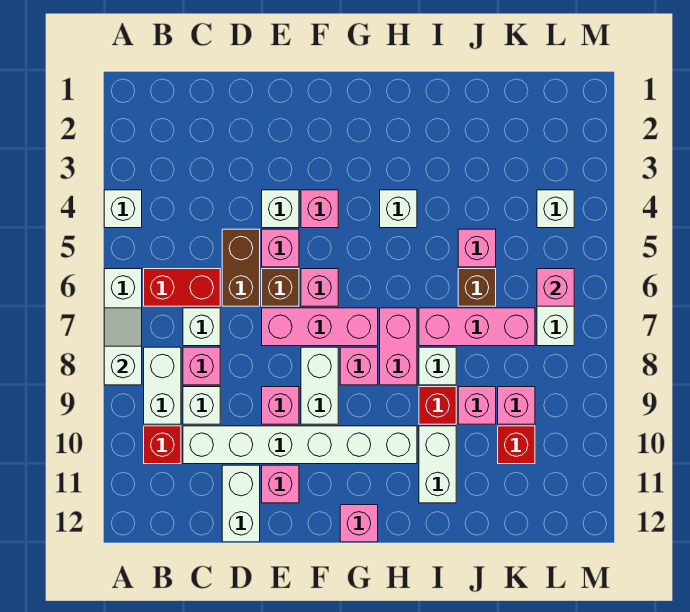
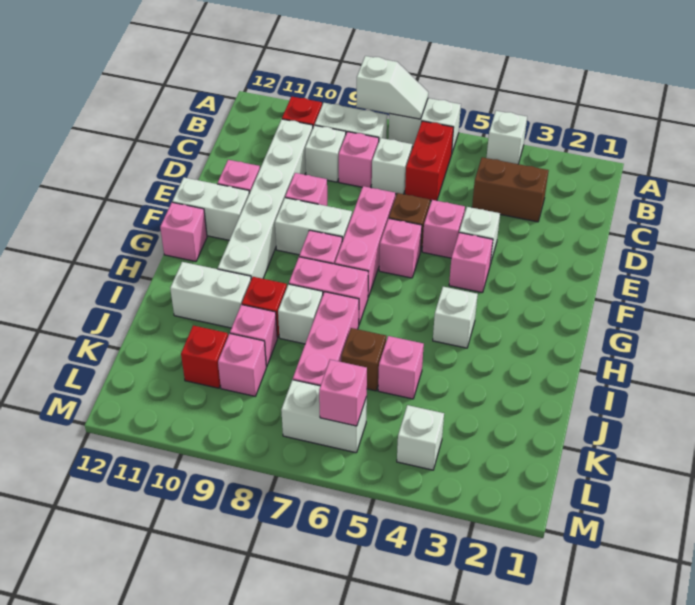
brown 1x2 brick [222,229,260,306] -> brown 1x2 brick moved to [472,157,549,222]
white 1x2 brick [222,465,260,542] -> white 1x2 brick moved to [172,178,249,240]

